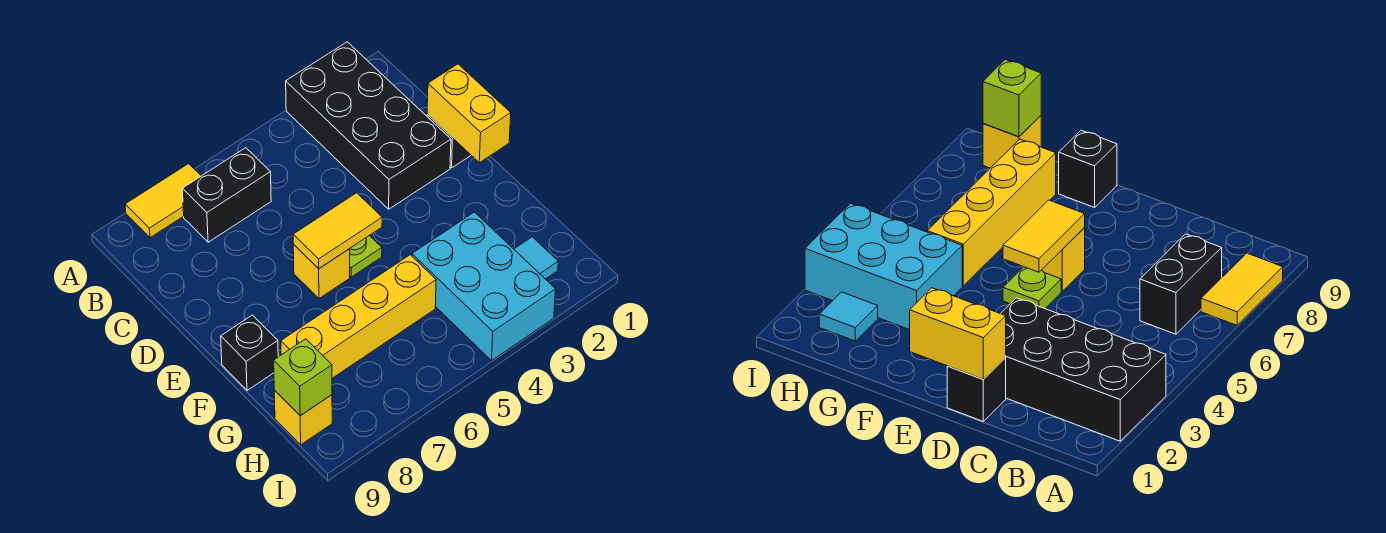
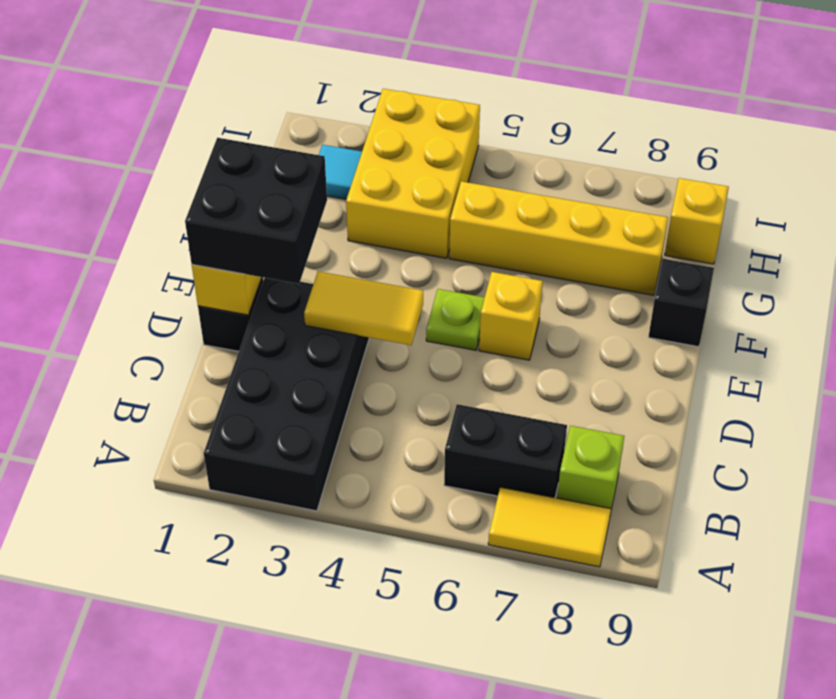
none -> black 2x2 brick [185,138,327,284]
yellow 1x2 tile [293,193,382,269] -> yellow 1x2 tile moved to [304,272,423,345]
cyan 2x3 brick [412,212,556,361] -> yellow 2x3 brick [346,89,480,258]
lime 1x1 brick [274,339,332,416] -> lime 1x1 brick moved to [557,426,624,509]

